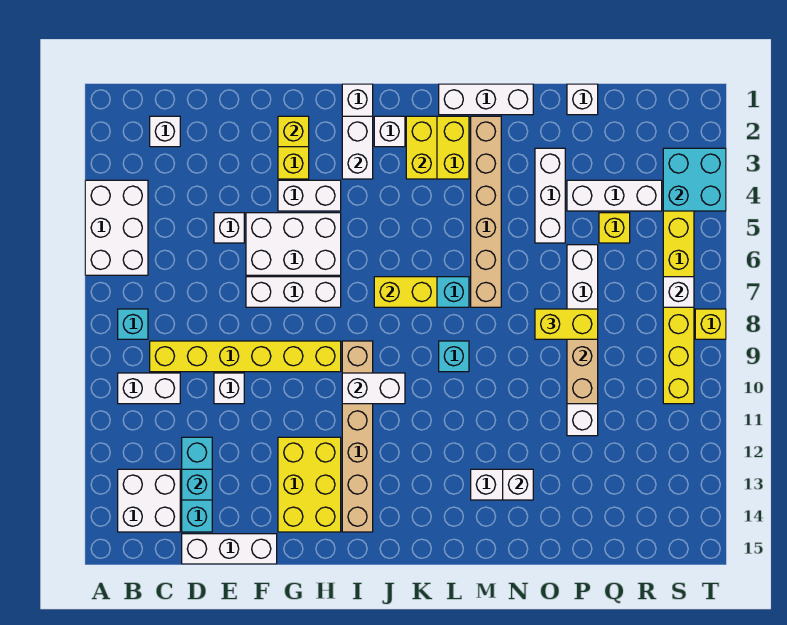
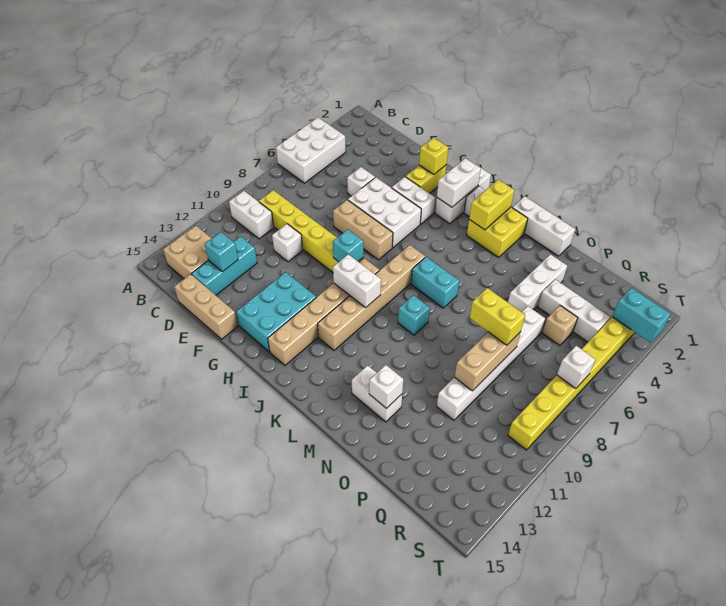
cyan 1x1 brick [118,309,148,339] -> cyan 1x1 brick moved to [333,229,363,262]
white 2x2 brick [118,469,180,532] -> tan 2x2 brick [163,226,212,279]
white 1x1 brick [150,116,180,147] -> none
white 1x3 brick [182,534,277,564] -> tan 1x3 brick [174,274,238,339]
white 1x3 brick [246,277,341,307] -> tan 1x3 brick [333,200,393,260]
yellow 2x3 brick [278,437,341,532] -> cyan 2x3 brick [236,272,316,352]
yellow 1x2 brick [374,277,437,307] -> none
tan 1x6 brick [471,116,501,307] -> tan 1x6 brick moved to [318,245,425,350]
white 1x1 brick [567,84,598,115] -> none
yellow 1x1 brick [599,213,630,243] -> tan 1x1 brick [543,306,578,346]
cyan 2x2 brick [663,148,726,211] -> cyan 1x2 brick [612,288,671,343]
yellow 1x1 brick [695,309,726,339] -> none

